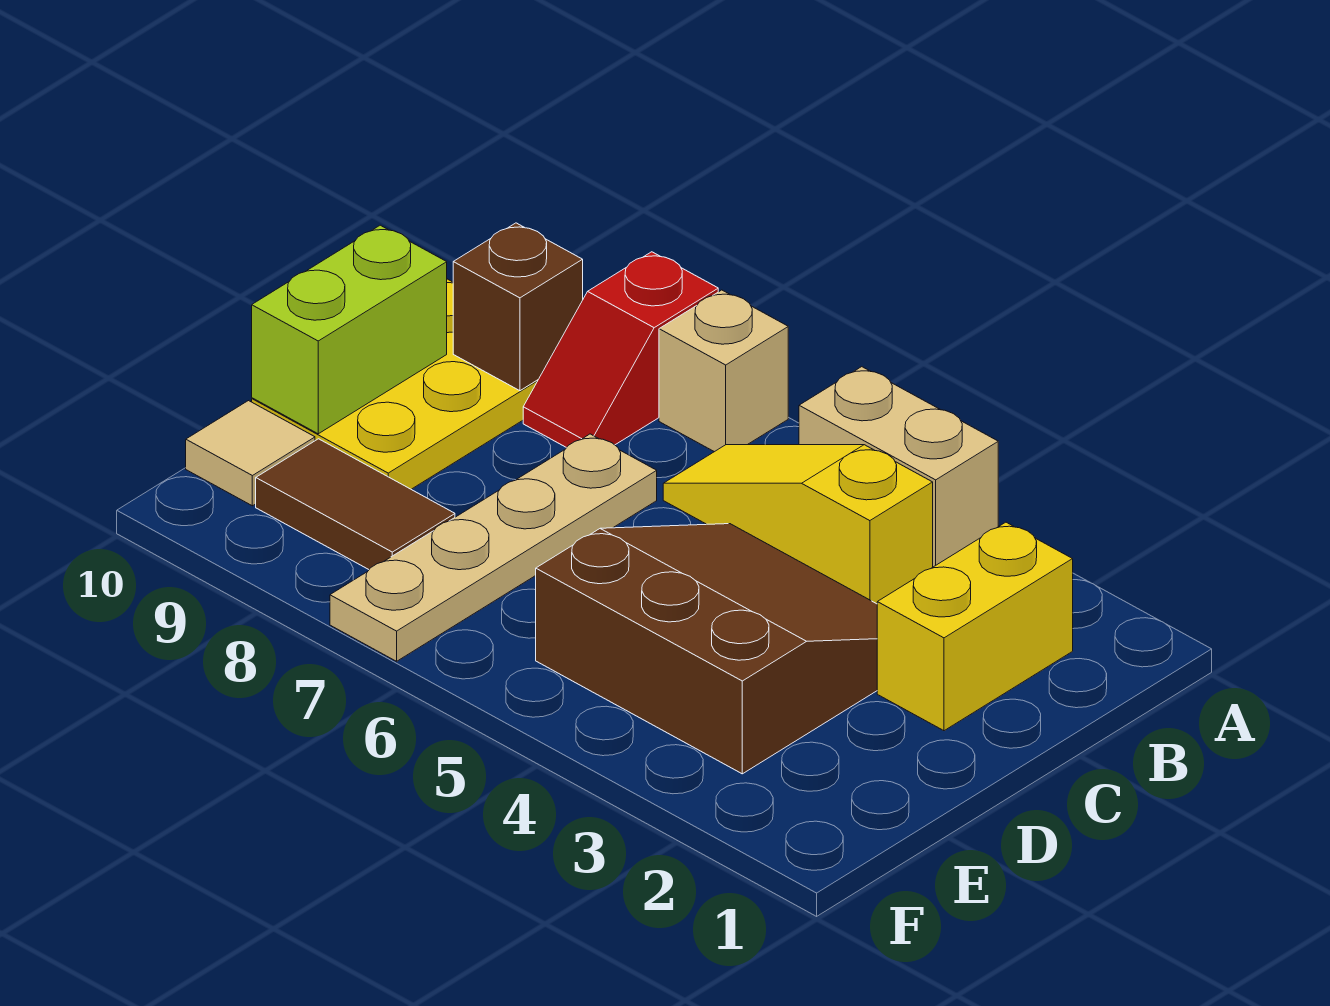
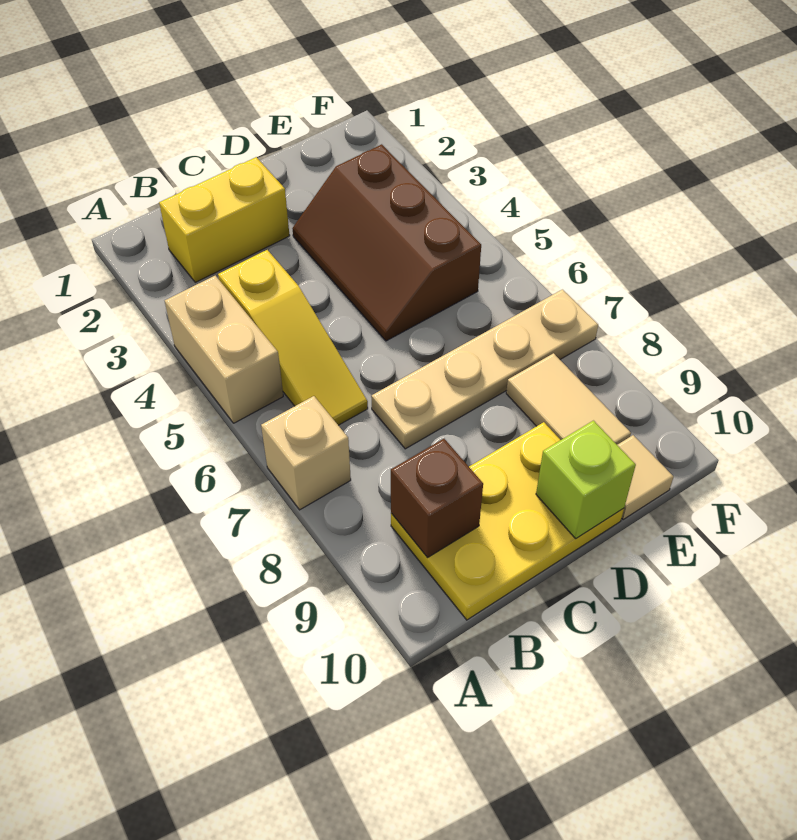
red 1x2 slope [523,252,718,448] -> none
brown 3x3 slope [536,524,877,774] -> brown 2x3 slope [292,144,481,341]
lime 1x2 brick [252,225,447,434] -> lime 1x1 brick [536,421,636,538]
brown 1x2 tile [256,439,455,569] -> tan 1x2 tile [506,353,631,445]

